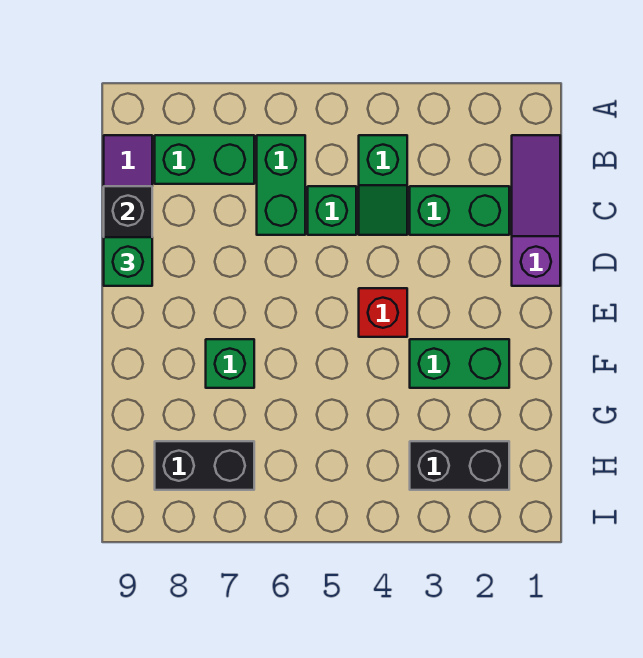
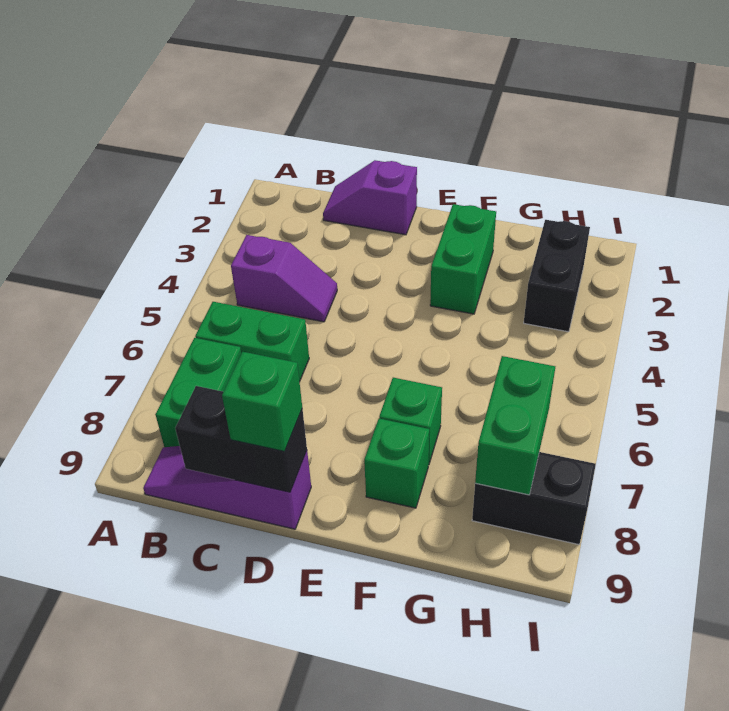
purple 1x3 slope [512,135,560,286] -> purple 1x2 slope [323,160,417,235]
green 1x2 slope [359,135,407,235] -> purple 1x2 slope [231,235,337,322]
green 1x2 brick [410,186,509,235] -> green 1x2 brick moved to [475,356,555,495]
green 1x1 brick [308,186,356,235] -> green 1x1 brick moved to [364,419,429,508]
red 1x1 brick [359,288,407,337] -> none
black 1x2 brick [155,441,254,490] -> black 1x2 brick turned to [472,452,596,545]

